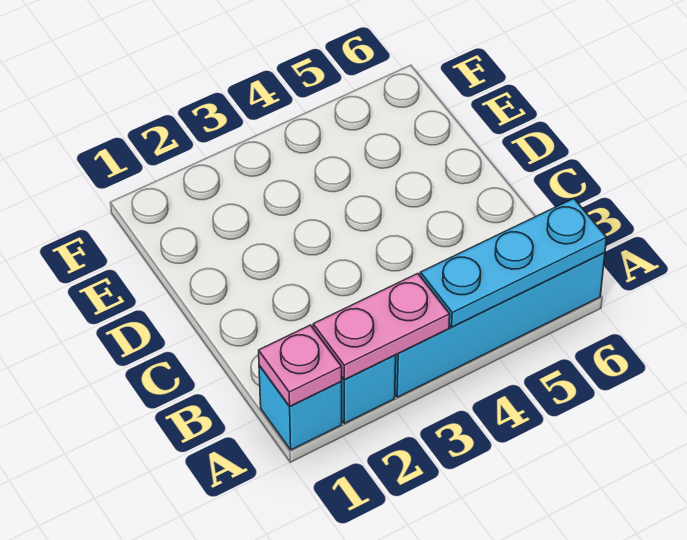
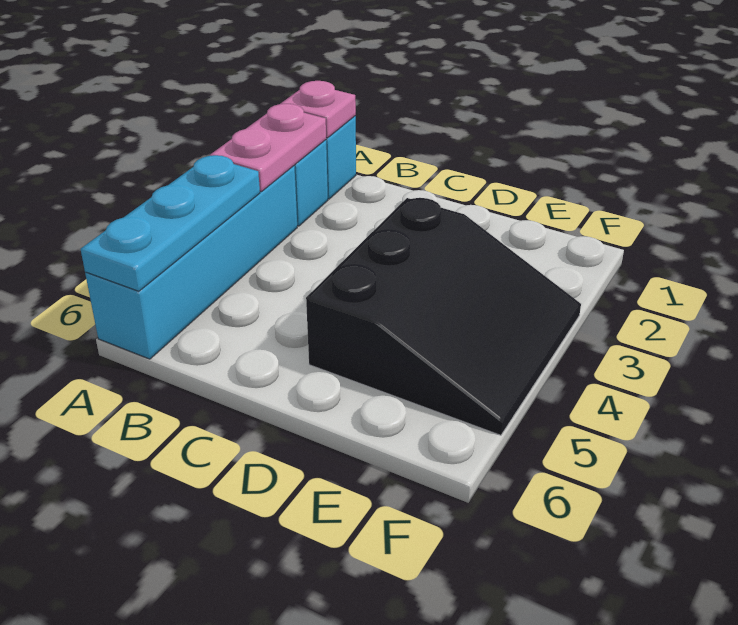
none -> black 3x3 slope [306,198,581,435]

